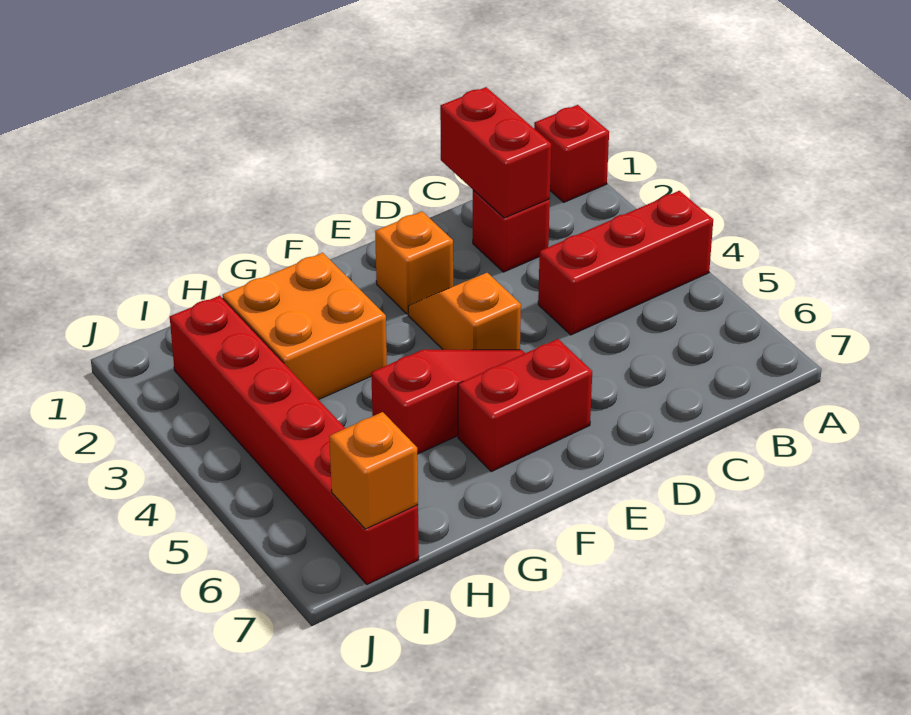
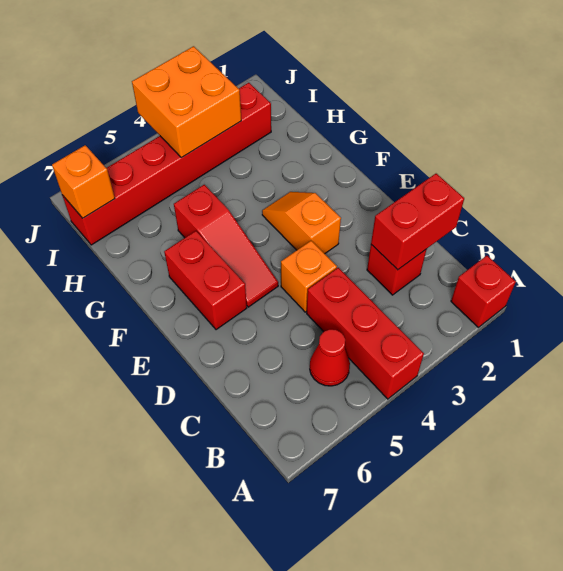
none -> red 1x1 cone [310,329,350,386]
orange 1x1 brick [375,211,453,314] -> orange 1x1 brick moved to [281,241,337,312]
orange 1x2 slope [408,273,521,350] -> orange 1x2 slope turned to [262,192,341,254]
orange 2x2 brick [222,253,387,400] -> orange 2x2 brick moved to [132,46,241,158]

